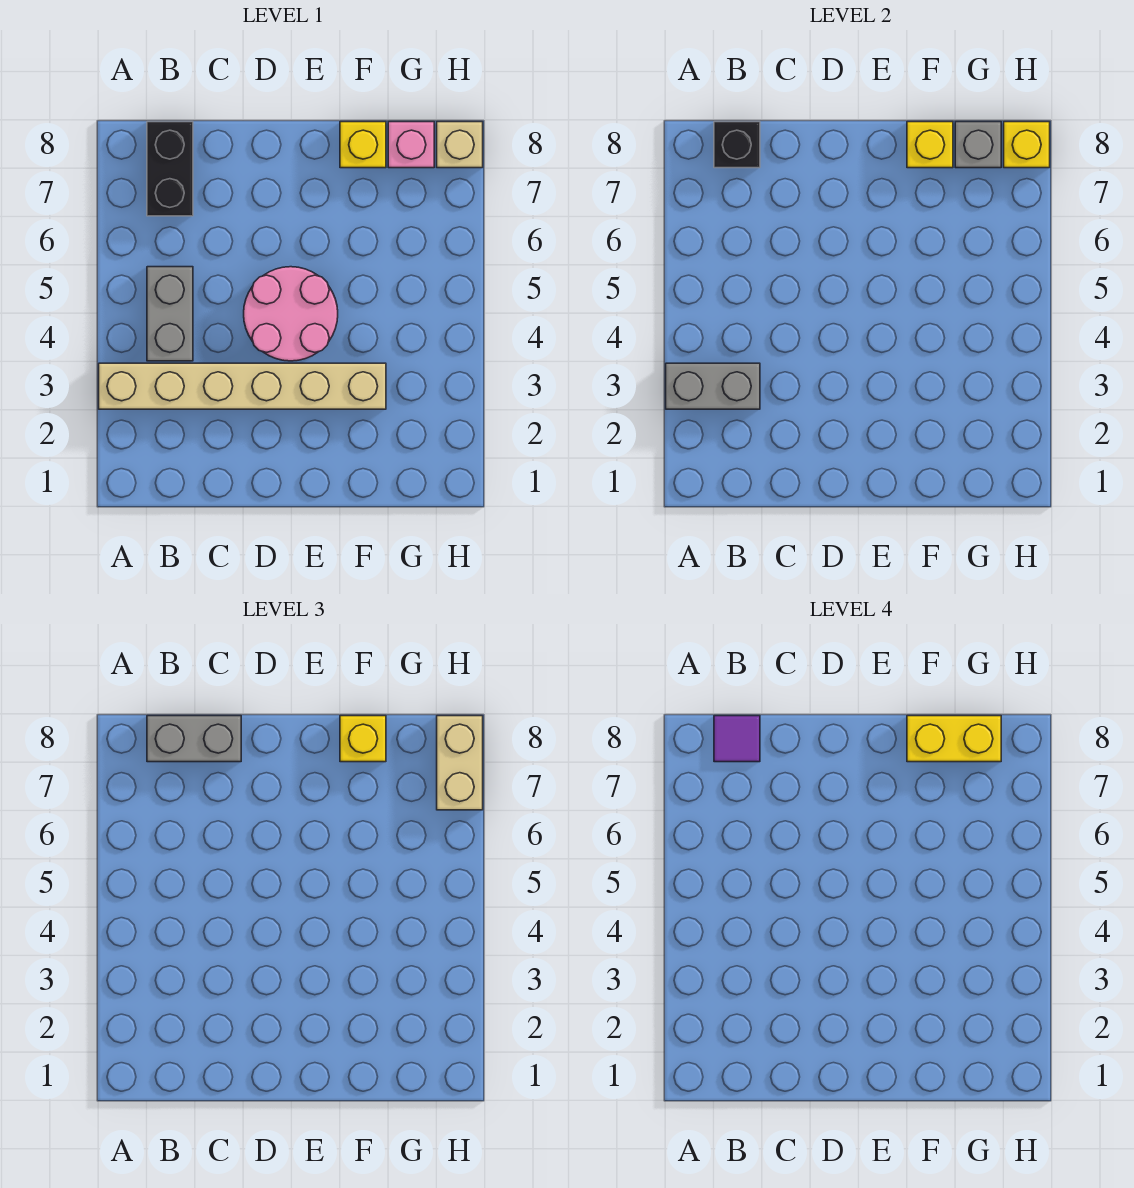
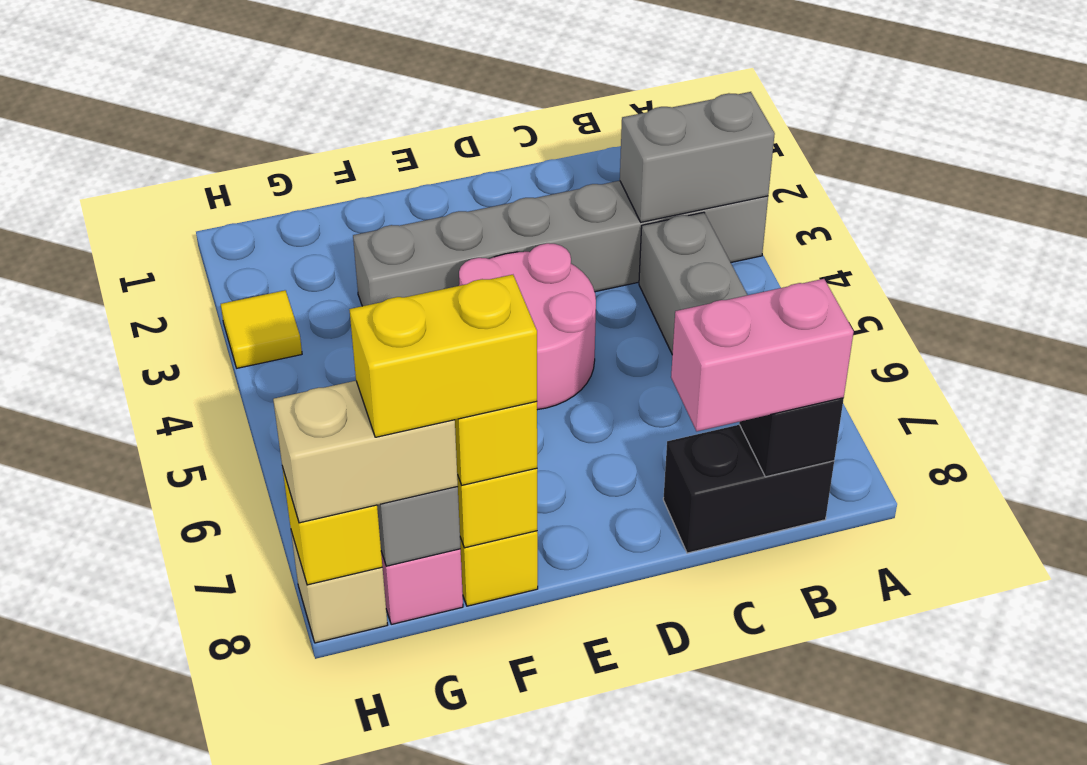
tan 1x6 brick [99,363,386,409] -> grey 1x6 brick [353,181,768,306]
black 1x2 brick [147,122,193,216] -> black 1x2 brick turned to [663,425,834,553]
grey 1x2 brick [147,716,241,762] -> pink 1x2 brick [671,279,854,431]
purple 1x1 tile [714,716,760,762] -> none
none -> yellow 1x1 tile [221,290,302,368]
tan 1x2 brick [437,716,483,810] -> tan 1x2 brick turned to [273,381,458,523]

